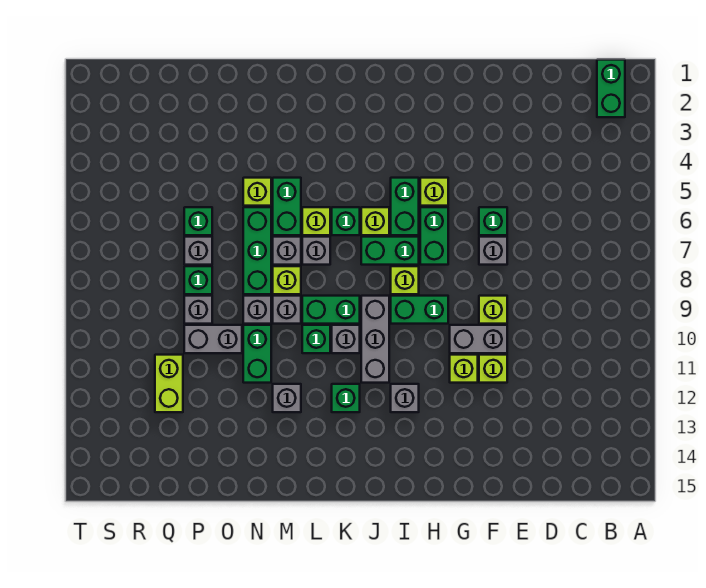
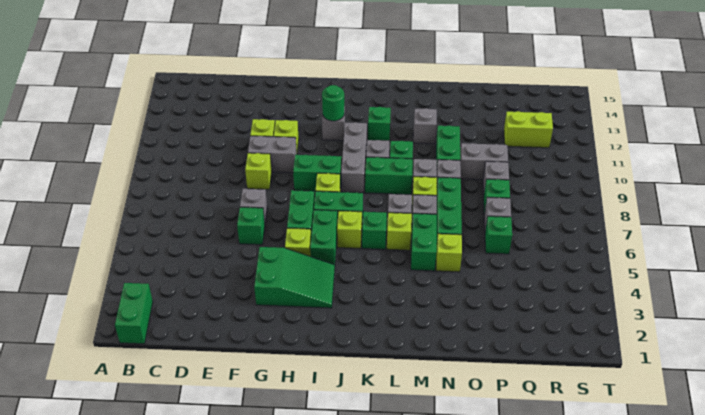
none -> green 2x3 slope [254,247,335,308]
none -> green 1x1 round brick [322,85,344,121]
lime 1x2 brick [155,355,183,412] -> lime 1x2 brick turned to [504,111,553,148]

